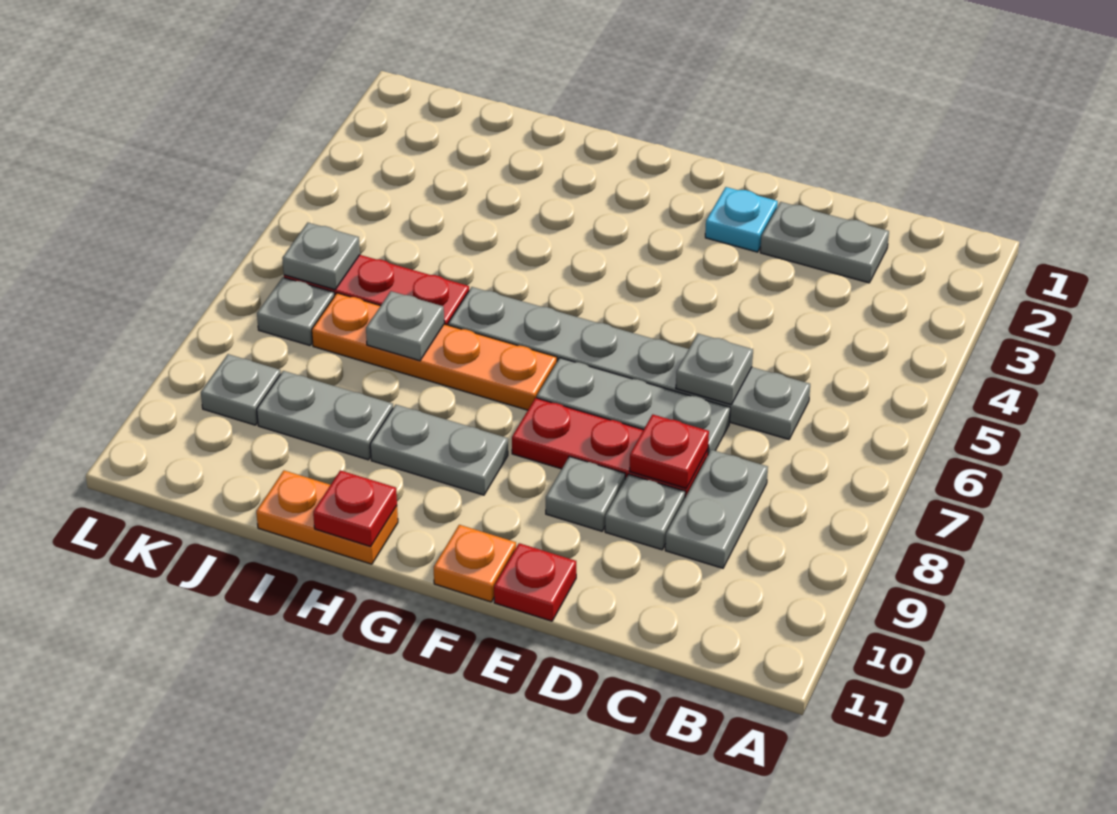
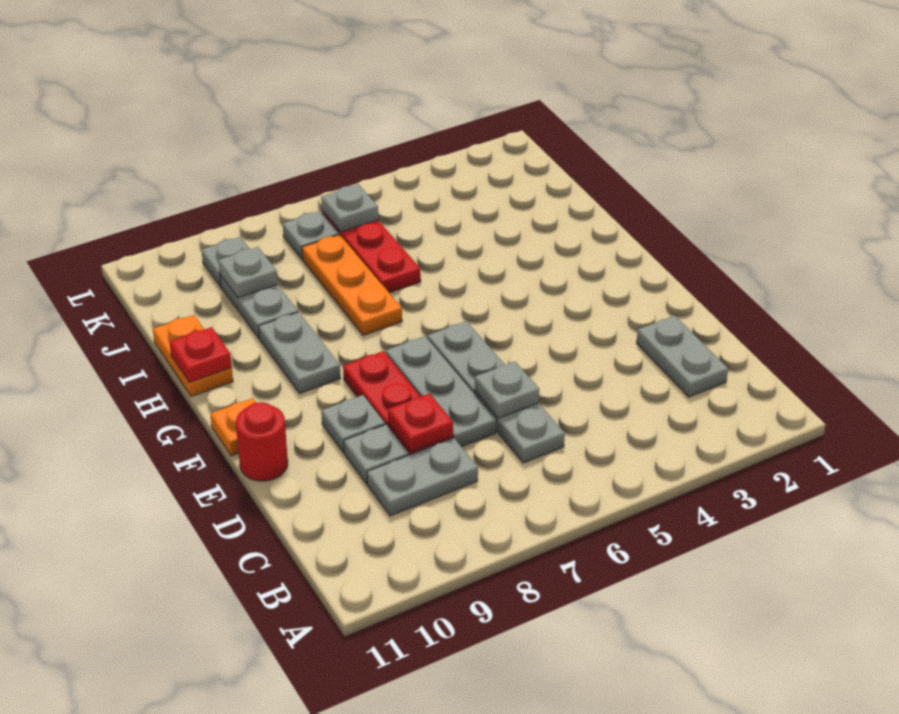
grey 1x6 plate [448,287,810,440] -> grey 1x4 plate [427,321,565,463]
cyan 1x1 plate [705,187,778,252] -> none
red 1x1 plate [494,543,576,621] -> red 1x1 round brick [236,402,288,481]
orange 1x4 plate [312,293,557,410] -> orange 1x3 plate [302,235,402,335]
grey 1x1 plate [366,291,444,361] -> grey 1x1 plate moved to [219,247,278,298]

